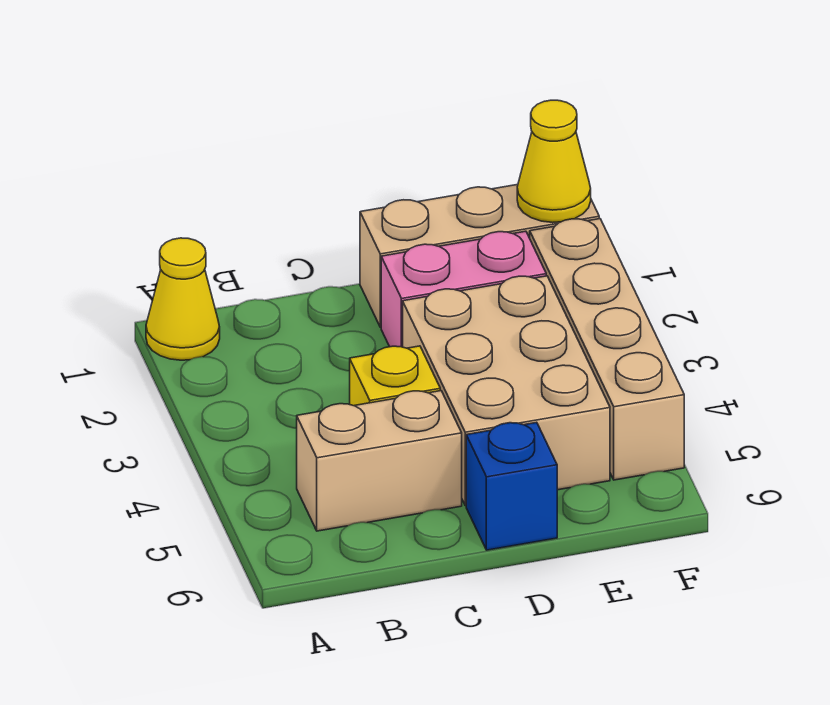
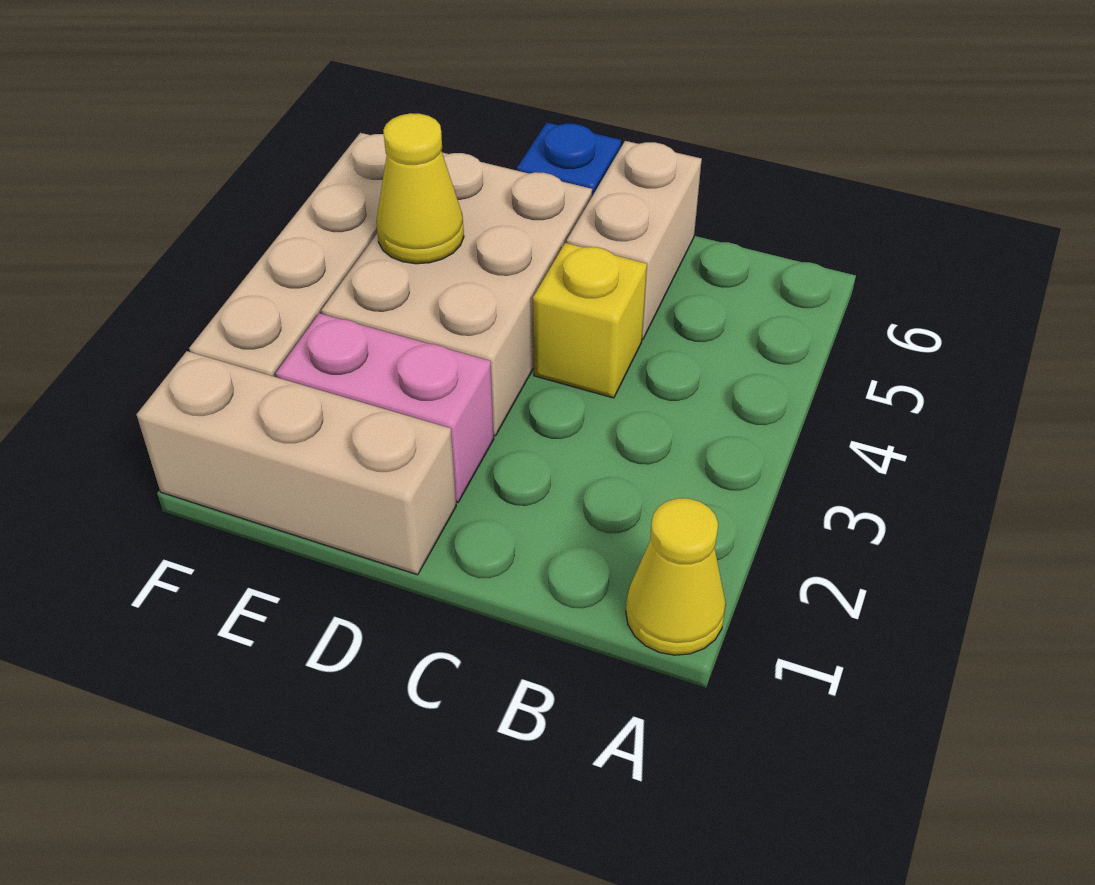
tan 1x2 brick [297,391,462,531] -> tan 1x2 brick turned to [567,141,702,339]
yellow 1x1 cone [517,100,591,223] -> yellow 1x1 cone moved to [377,113,464,264]

